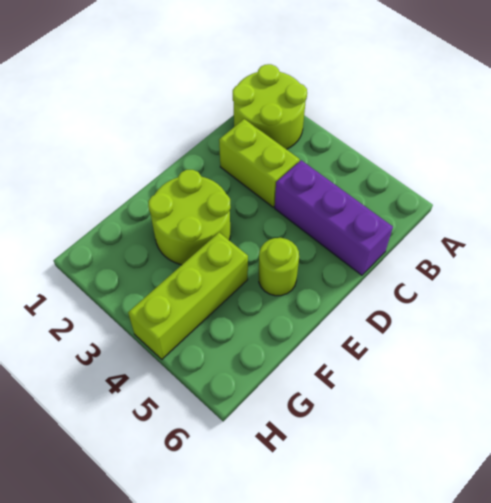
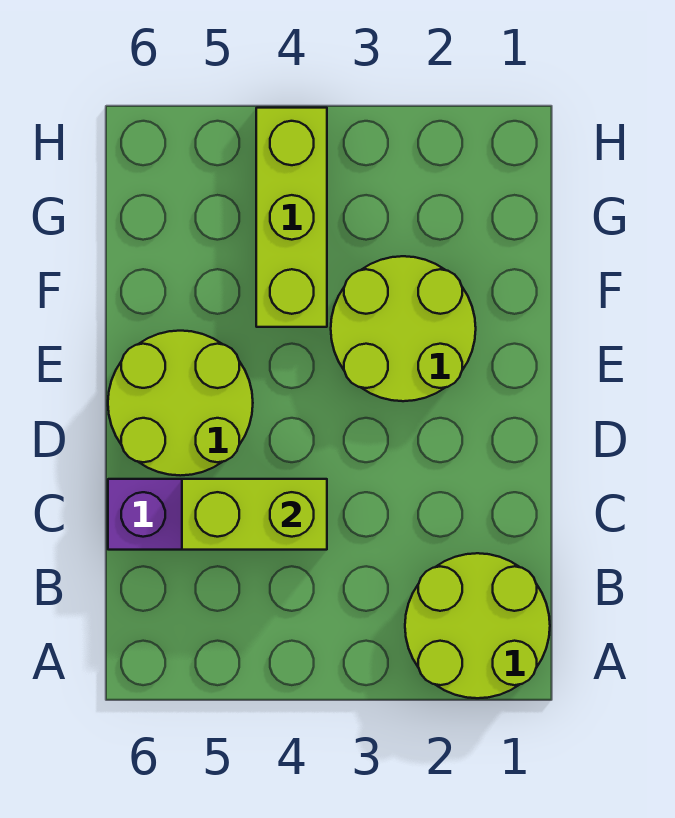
lime 1x2 brick [219,119,300,207] -> lime 1x2 brick moved to [182,479,327,550]
lime 1x1 round brick [259,238,299,296] -> lime 2x2 round brick [108,331,253,476]

